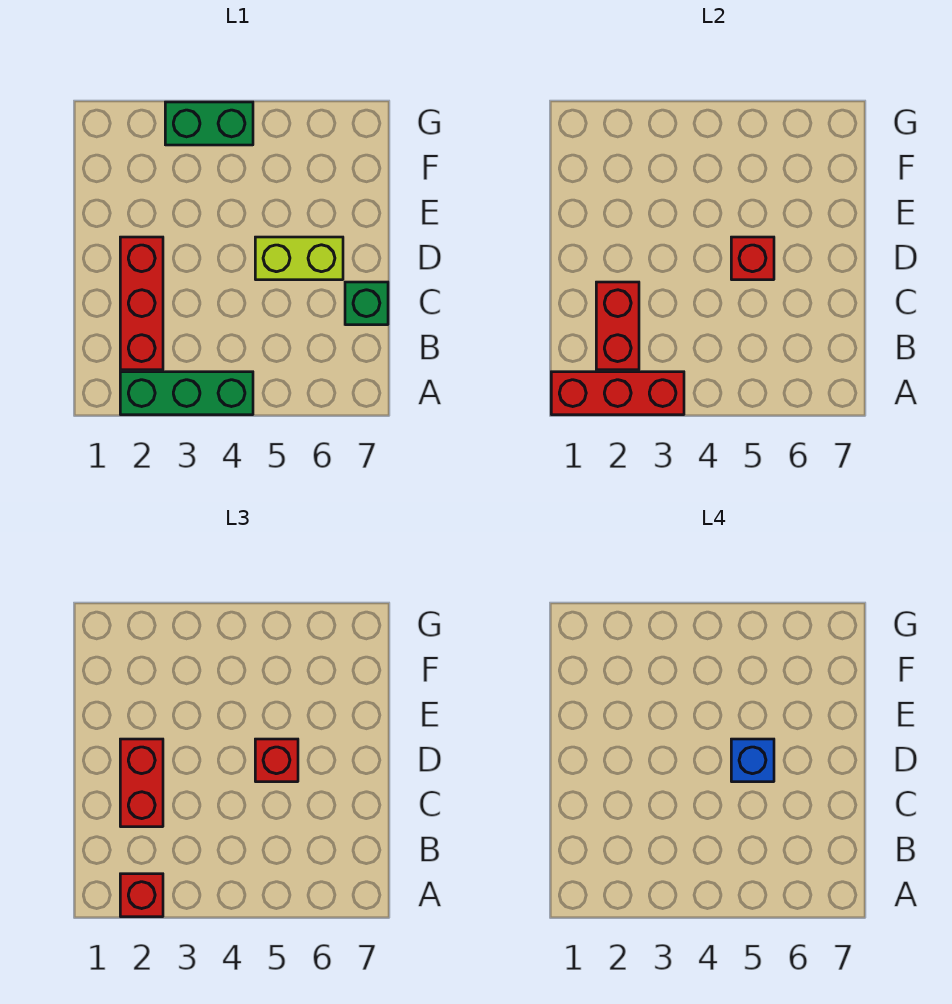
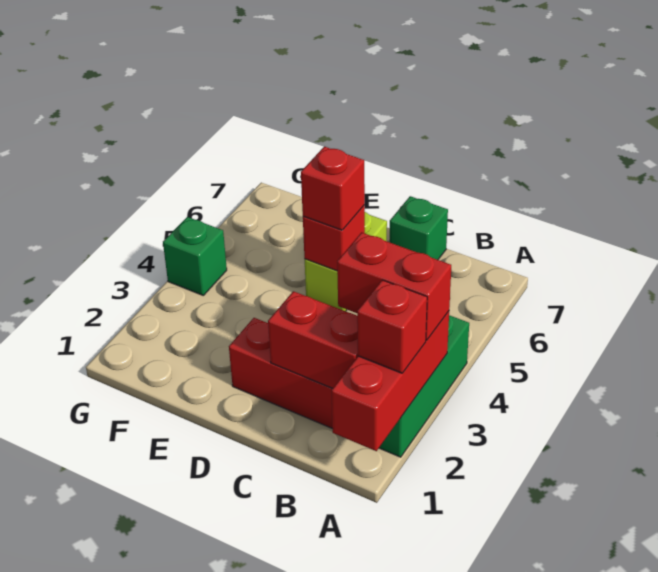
red 1x2 brick [120,739,163,827] -> red 1x2 brick moved to [337,232,451,340]
blue 1x1 brick [731,739,774,782] -> none
green 1x2 brick [165,102,253,145] -> green 1x1 brick [163,217,227,295]

